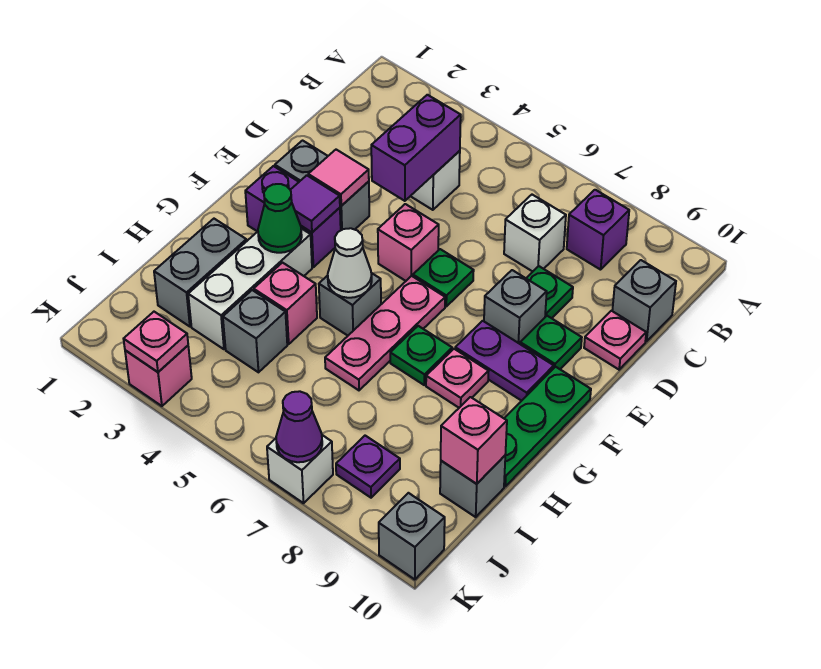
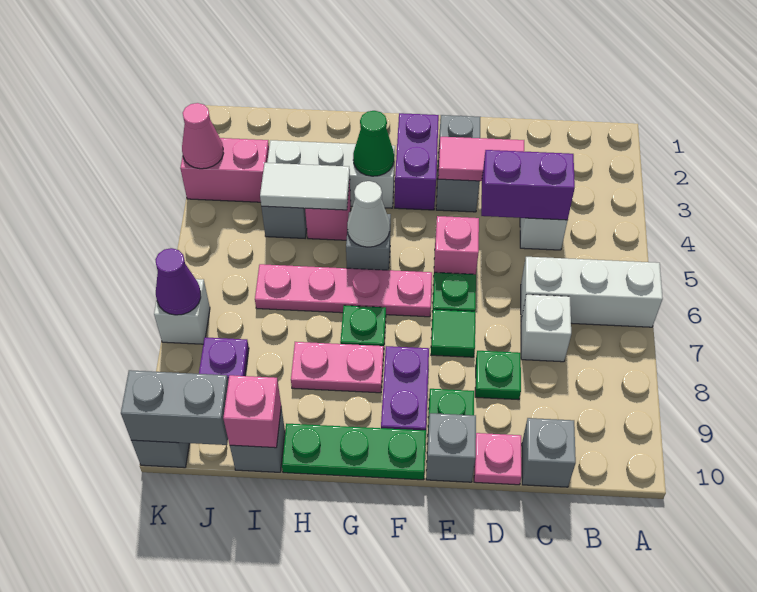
none -> white 1x3 brick [521,257,663,327]
purple 1x1 brick [567,190,629,270] -> none
pink 1x1 tile [308,150,369,206] -> pink 1x2 tile [438,137,524,181]
none -> green 1x1 tile [431,310,476,357]
grey 1x1 brick [484,270,547,344] -> grey 1x1 brick moved to [426,413,476,482]
purple 1x1 tile [291,175,340,232] -> none
pink 1x3 plate [325,276,445,390] -> pink 1x4 plate [255,264,432,317]
pink 1x1 plate [426,349,489,408] -> pink 1x2 plate [291,342,384,393]
grey 1x2 brick [154,219,246,327] -> grey 1x2 brick moved to [121,370,228,445]
none -> white 1x2 tile [260,163,350,210]
pink 1x1 brick [125,346,192,406] -> pink 1x2 brick [180,138,269,202]
pink 1x1 plate [124,312,188,372] -> pink 1x1 cone [182,103,224,169]

